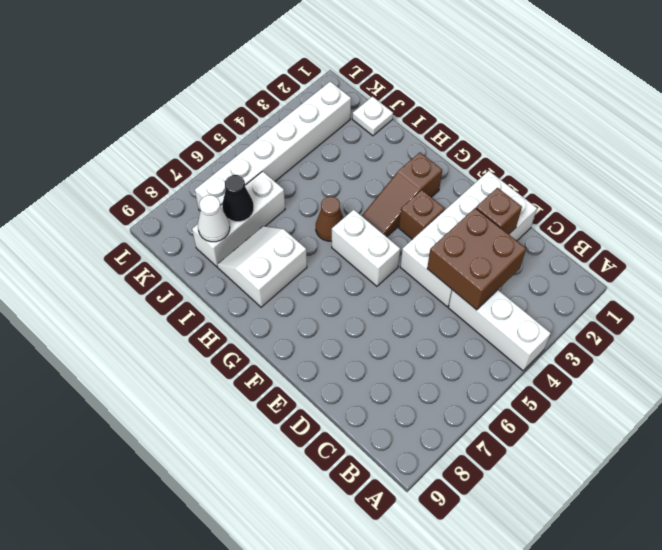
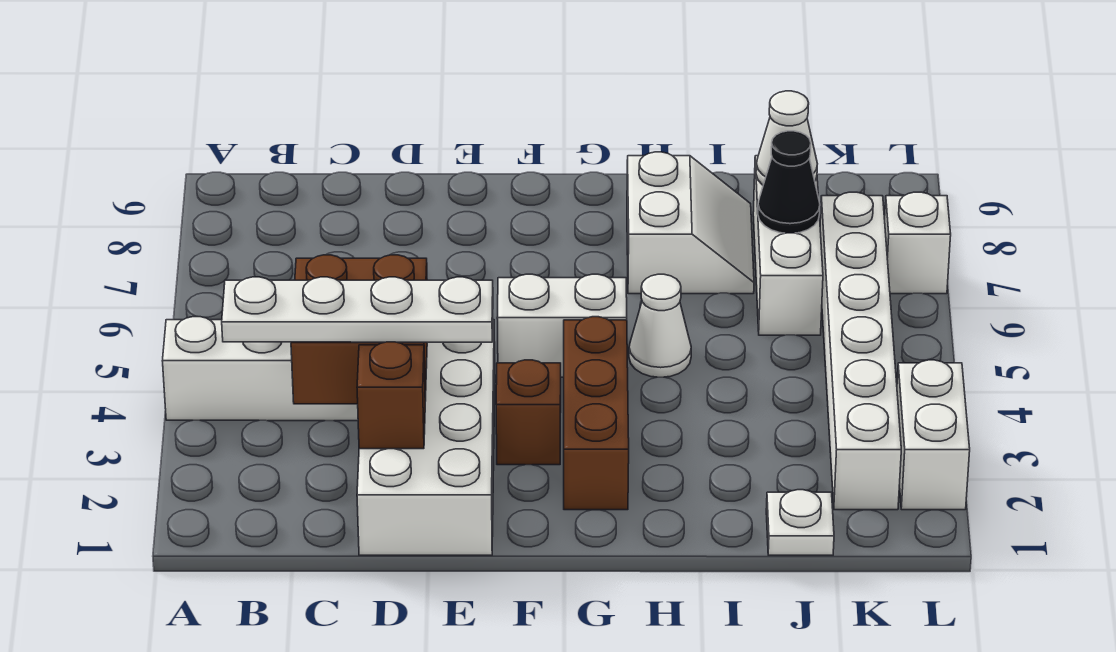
none -> white 1x4 plate [222,277,493,342]
brown 1x3 slope [362,152,442,237] -> brown 1x3 brick [564,317,629,510]
brown 1x1 cone [316,197,343,241] -> white 1x1 cone [629,274,691,377]
none -> white 1x2 brick [897,360,970,510]
none -> white 1x1 brick [885,192,951,294]

